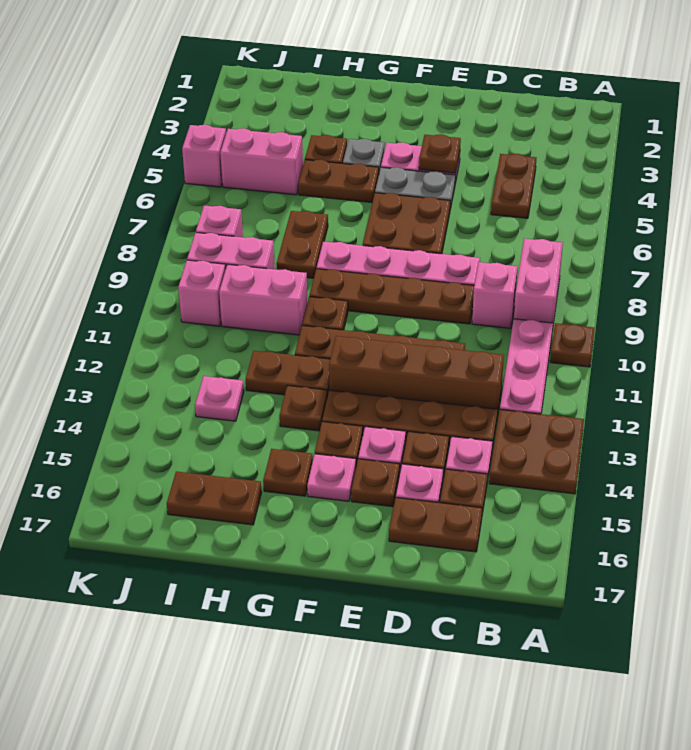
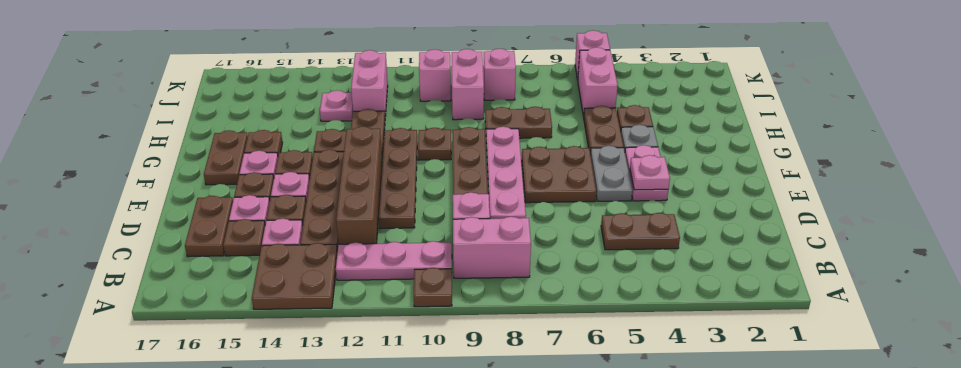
brown 1x1 plate [419,134,461,173] -> pink 1x1 plate [630,155,670,190]
pink 1x2 brick [219,264,308,335] -> pink 1x2 brick moved to [351,50,388,117]
brown 1x2 plate [167,471,262,525] -> brown 1x2 plate moved to [204,130,248,185]

